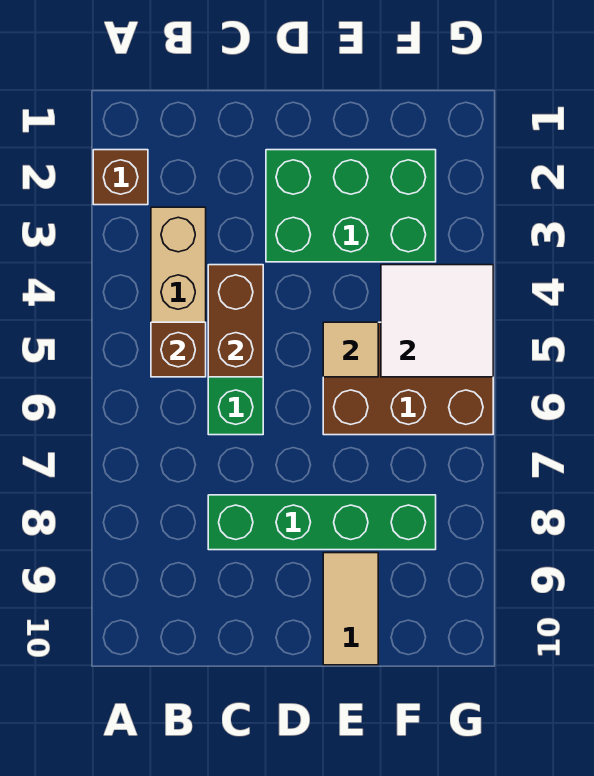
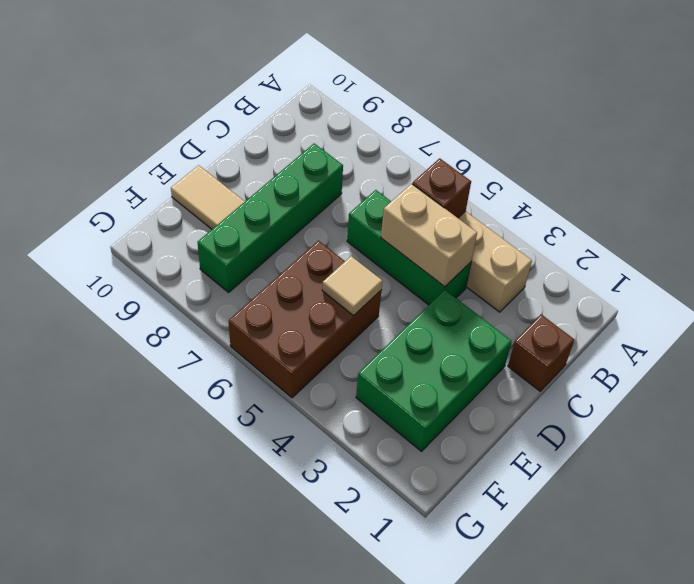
brown 1x1 brick [93,150,148,205] -> brown 1x1 brick moved to [508,315,574,391]
brown 1x2 brick [208,265,263,377] -> tan 1x2 brick [381,184,477,287]
white 2x2 tile [381,265,493,377] -> none

